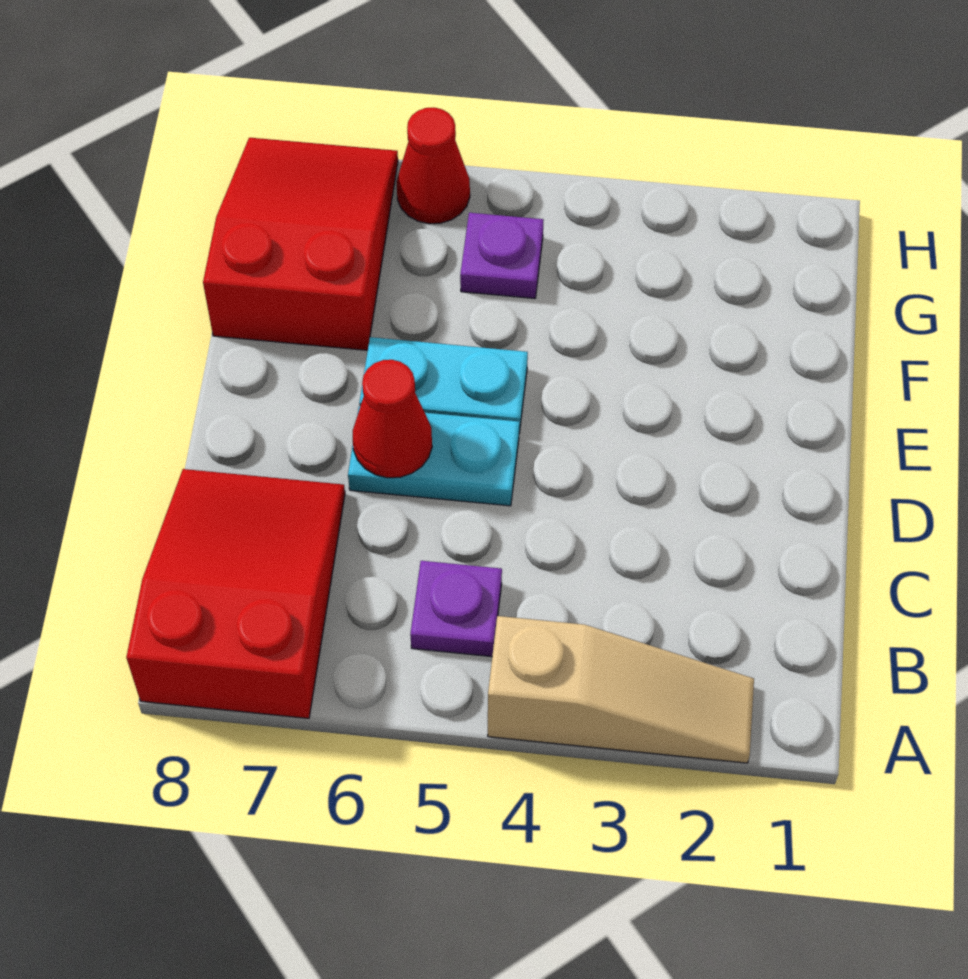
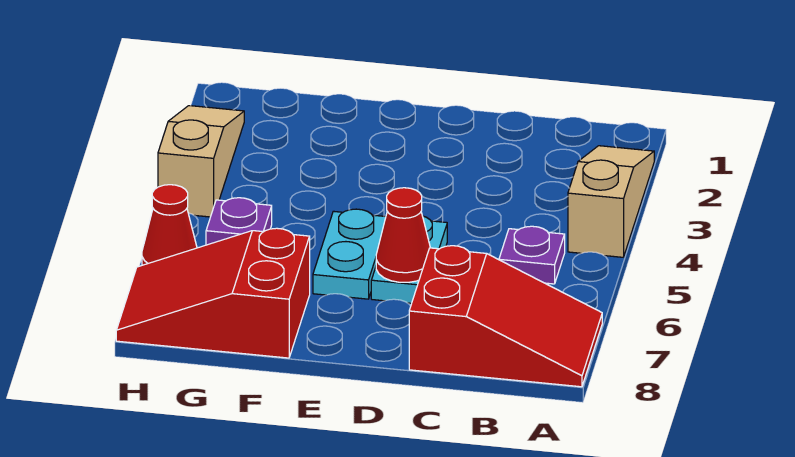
red 2x3 slope [126,469,345,718] -> red 2x3 slope turned to [409,246,602,387]
none -> tan 1x3 slope [158,106,244,217]

